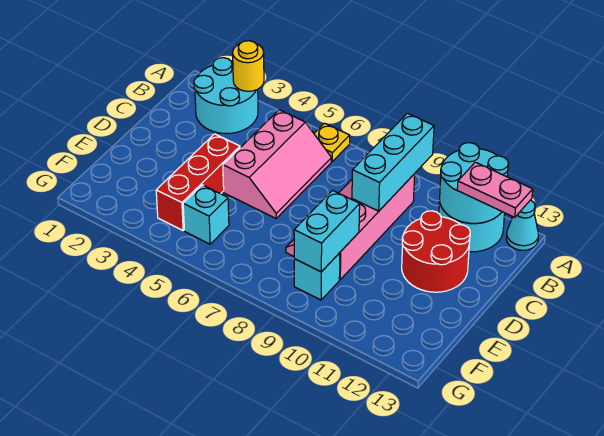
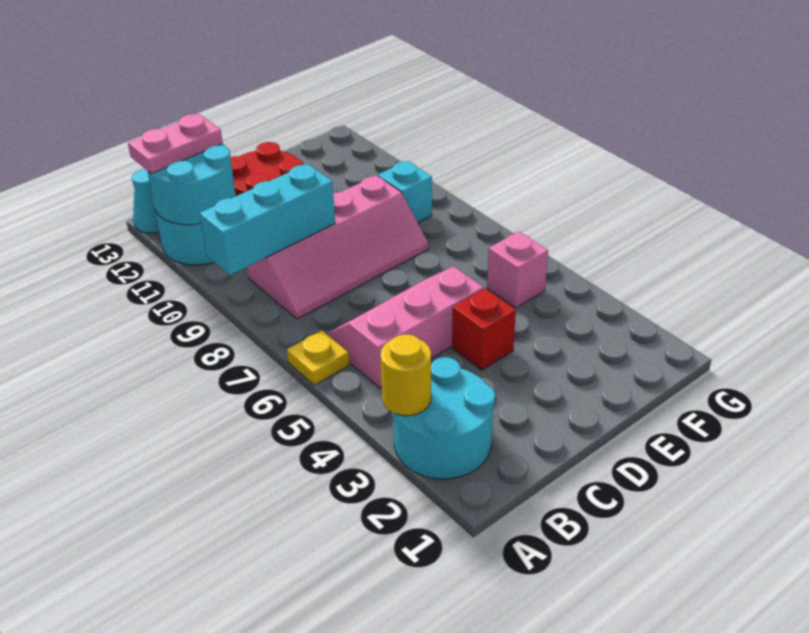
pink 1x2 plate [457,162,533,217] -> pink 1x2 plate turned to [128,114,223,174]
red 1x3 brick [156,134,240,230] -> red 1x1 brick [452,288,516,370]
cyan 1x2 brick [294,191,360,272] -> none
cyan 1x1 brick [183,185,229,244] -> pink 1x1 brick [487,232,548,308]

